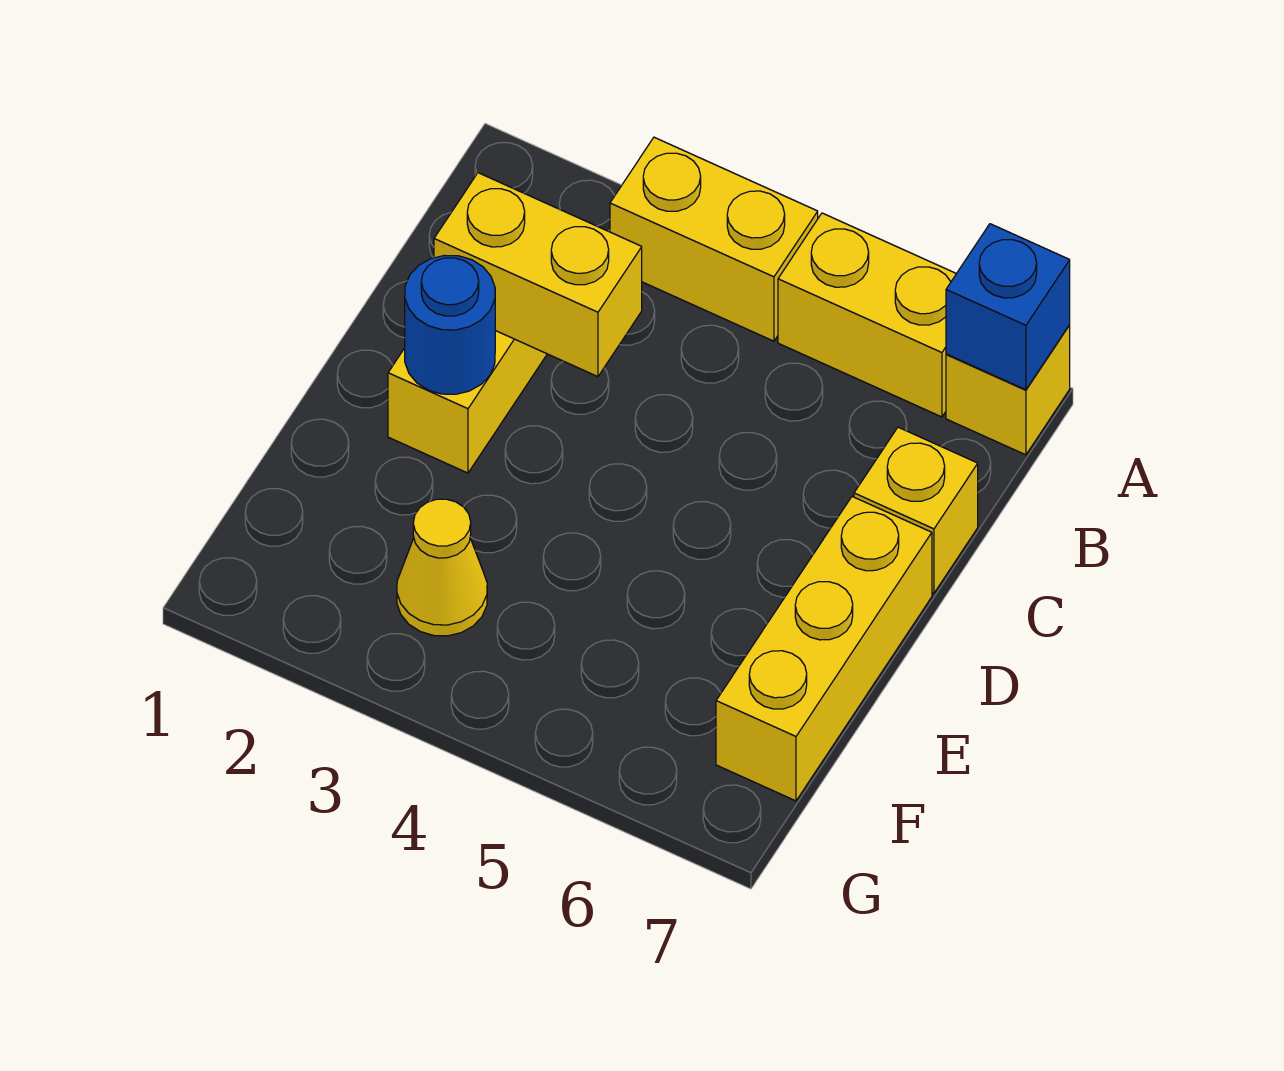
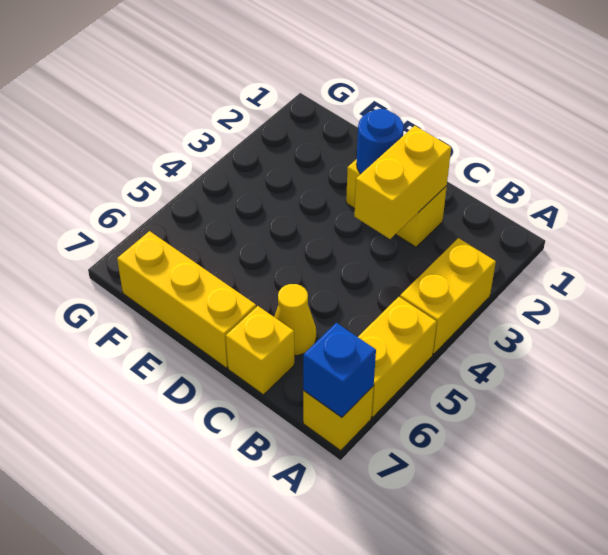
yellow 1x1 cone [397,499,487,636] -> yellow 1x1 cone moved to [274,284,316,356]

